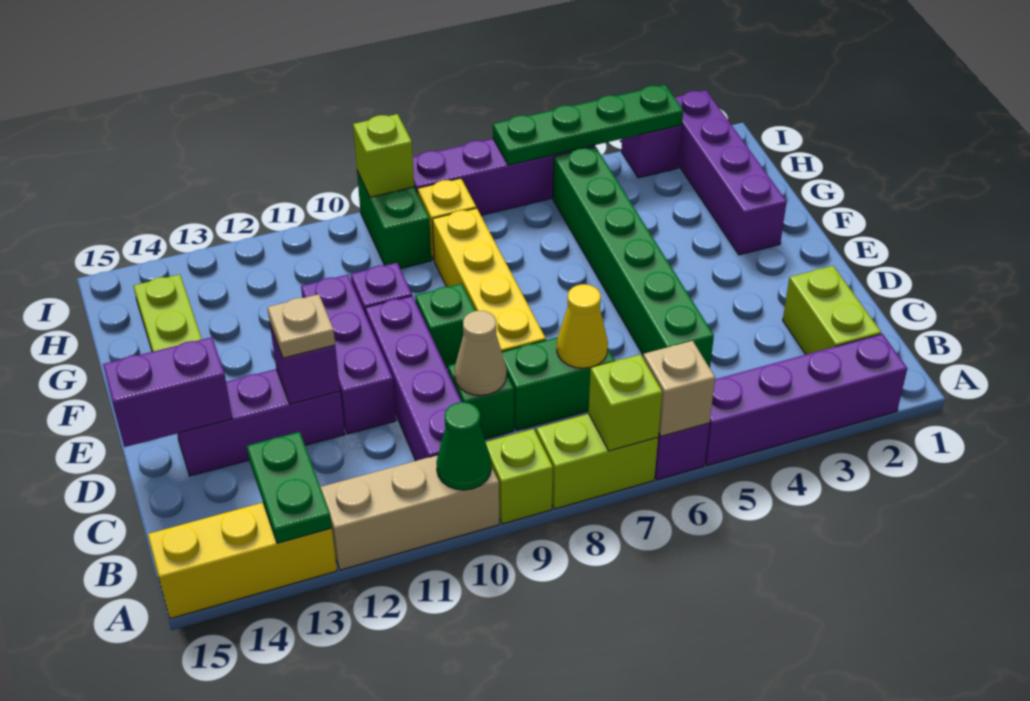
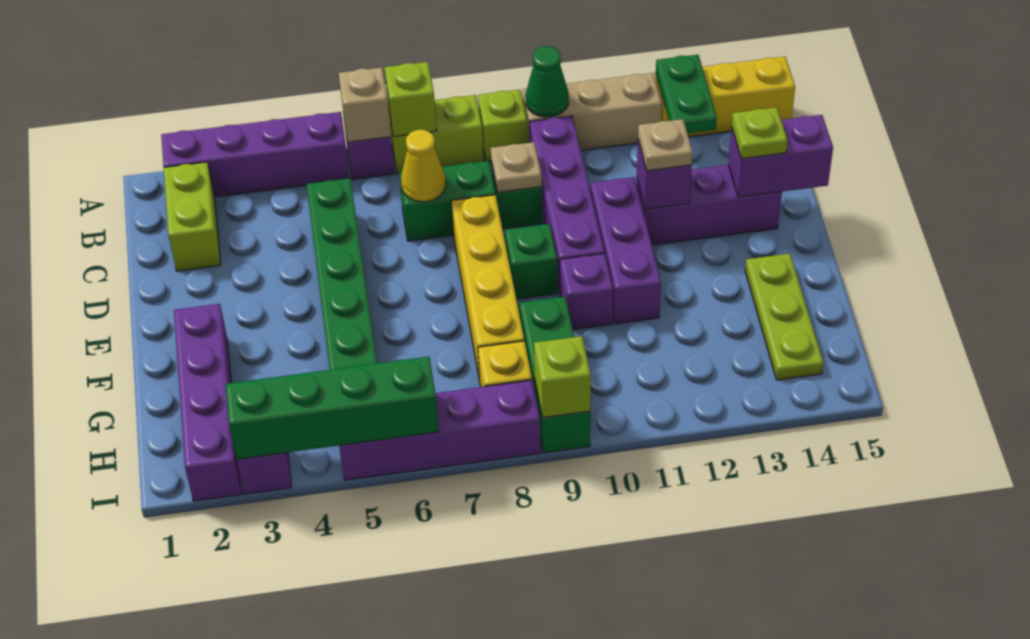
tan 1x1 cone [454,311,507,395] -> tan 1x1 plate [491,142,542,192]
none -> lime 1x1 plate [732,107,788,159]
green 1x2 brick [357,171,431,269] -> green 1x3 brick [519,297,590,453]
green 1x4 plate [493,85,683,165] -> green 1x4 brick [225,357,439,459]

